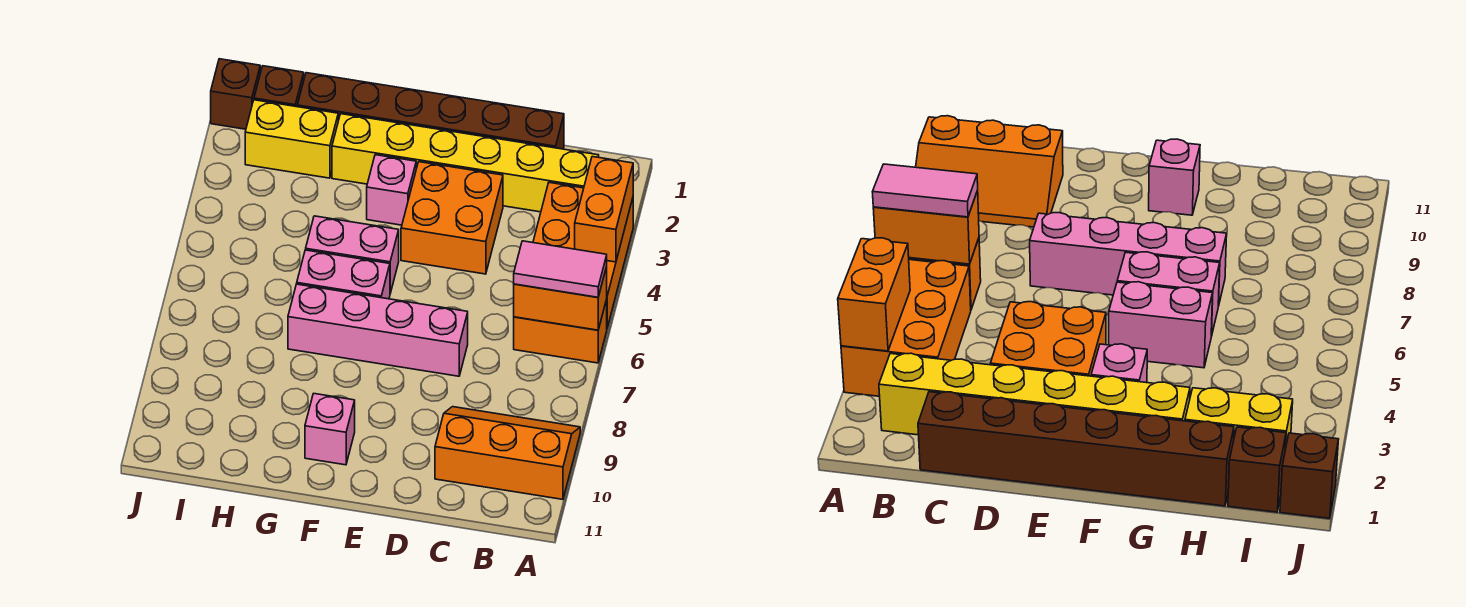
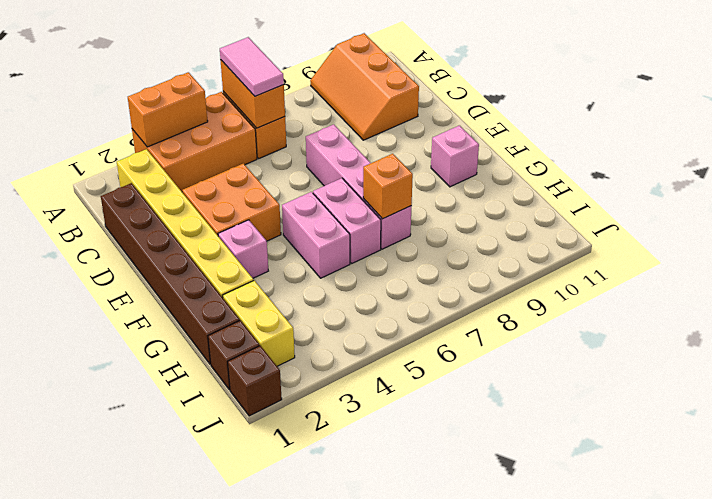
none -> orange 1x1 brick [363,154,413,219]

